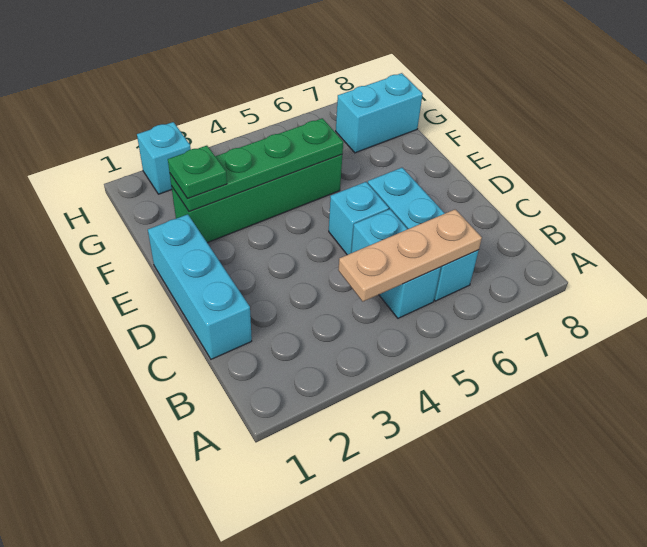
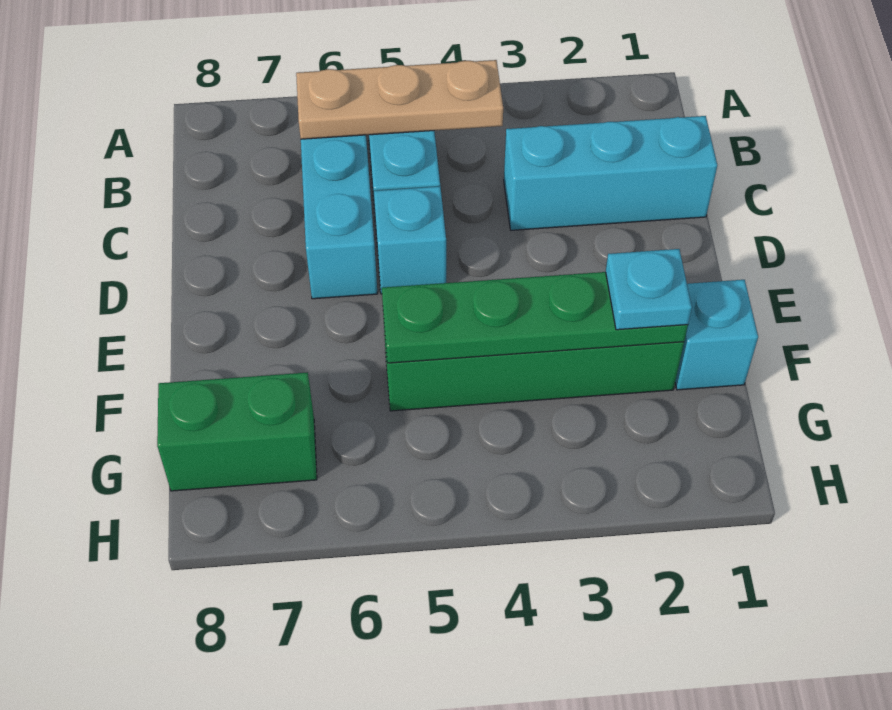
cyan 1x3 brick [148,214,252,359] -> cyan 1x3 brick turned to [504,116,717,230]
green 1x1 plate [168,146,227,199] -> cyan 1x1 plate [606,249,692,330]
cyan 1x2 brick [336,73,423,153] -> green 1x2 brick [157,372,317,491]
cyan 1x1 brick [137,122,191,194] -> cyan 1x1 brick moved to [675,280,758,390]

